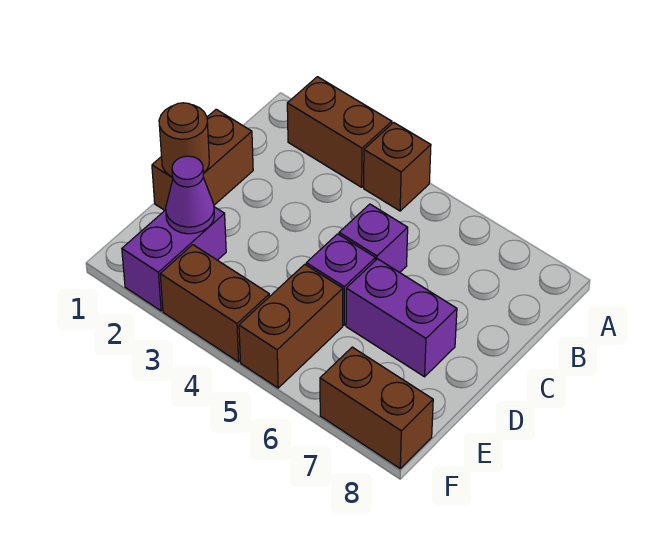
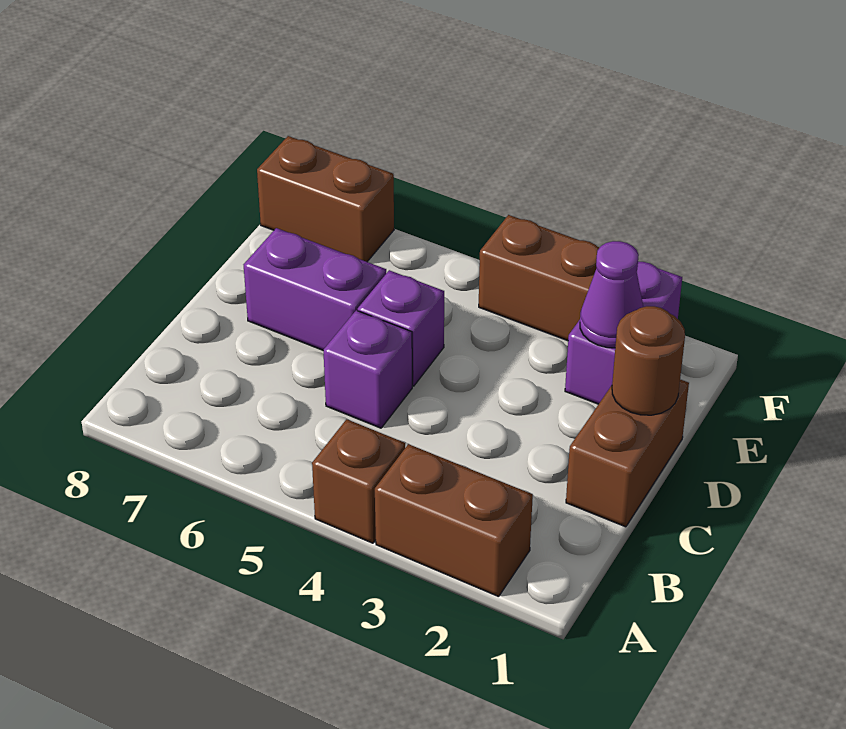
brown 1x2 brick [239,264,343,388] -> none

